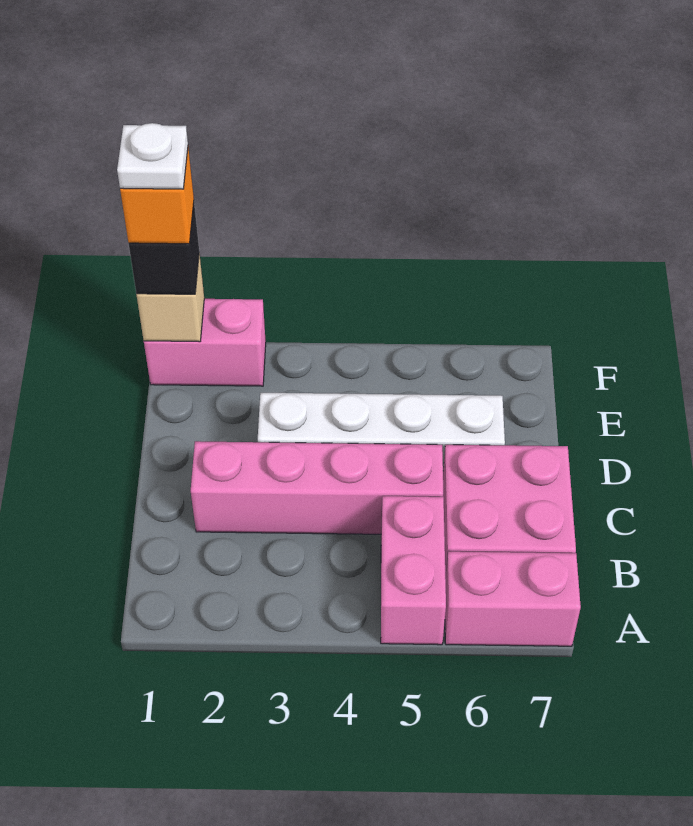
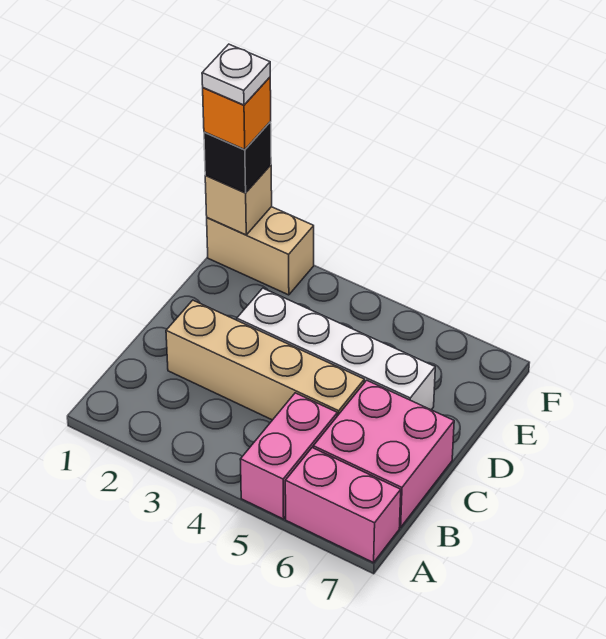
pink 1x4 brick [191,441,443,534] -> tan 1x4 brick [166,300,364,420]
pink 1x2 brick [144,299,266,386] -> tan 1x2 brick [207,207,314,295]

